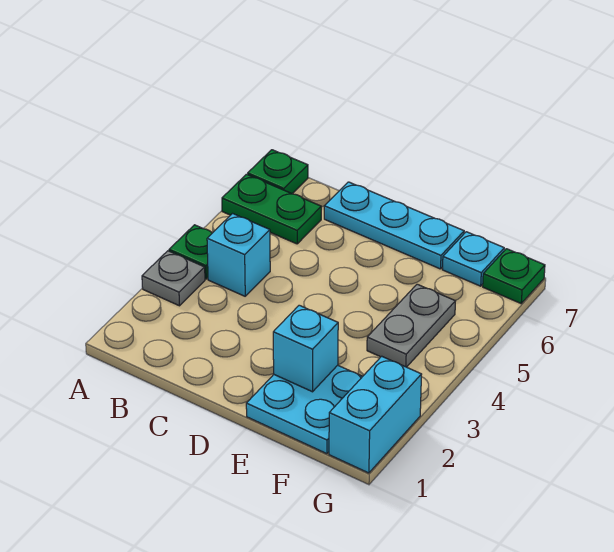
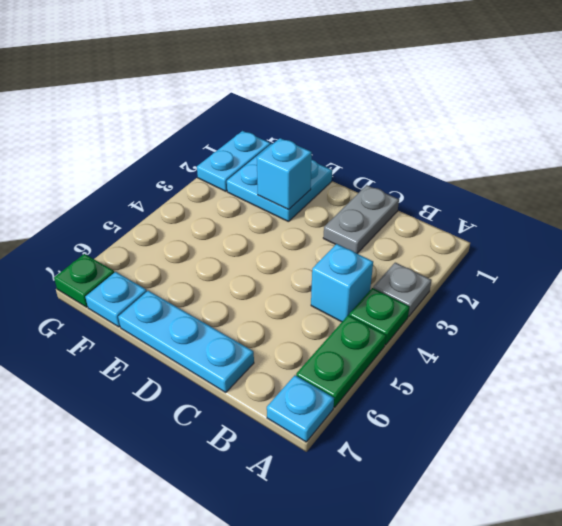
green 1x2 plate [222,174,321,244] -> green 1x2 plate turned to [296,315,386,407]
green 1x1 plate [248,150,308,194] -> cyan 1x1 plate [267,375,334,442]
grey 1x2 plate [367,284,455,367] -> grey 1x2 plate moved to [323,185,399,253]
cyan 1x2 brick [329,356,422,473] -> cyan 1x2 plate [197,131,270,191]

